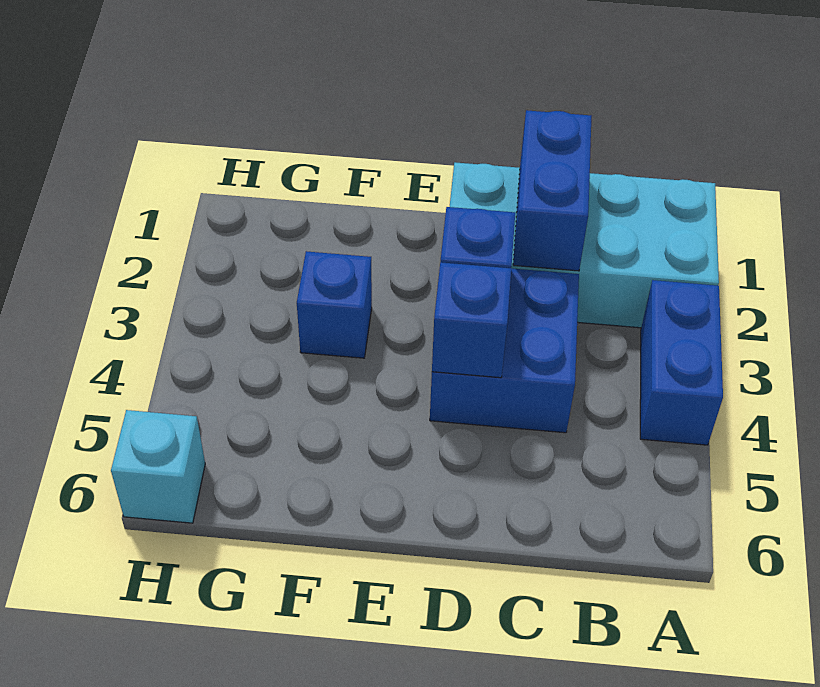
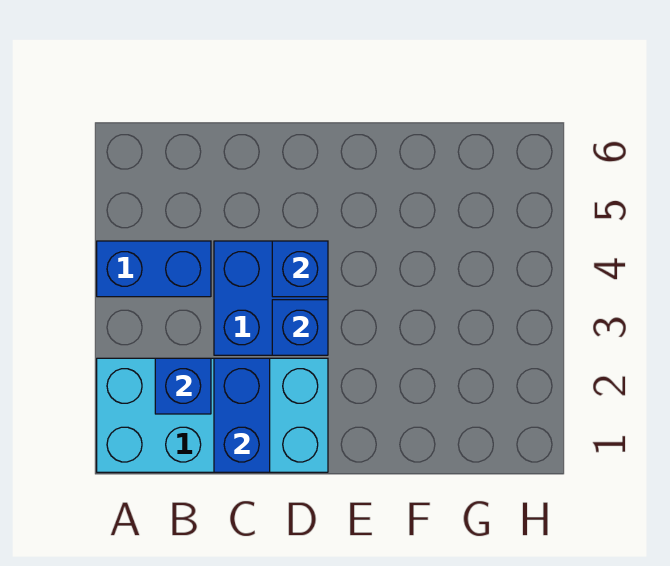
blue 1x2 brick [640,280,723,445] -> blue 1x2 brick turned to [97,241,211,297]
blue 1x1 brick [297,251,372,358] -> blue 1x1 brick moved to [155,358,211,414]
cyan 1x1 brick [111,410,205,523] -> none

